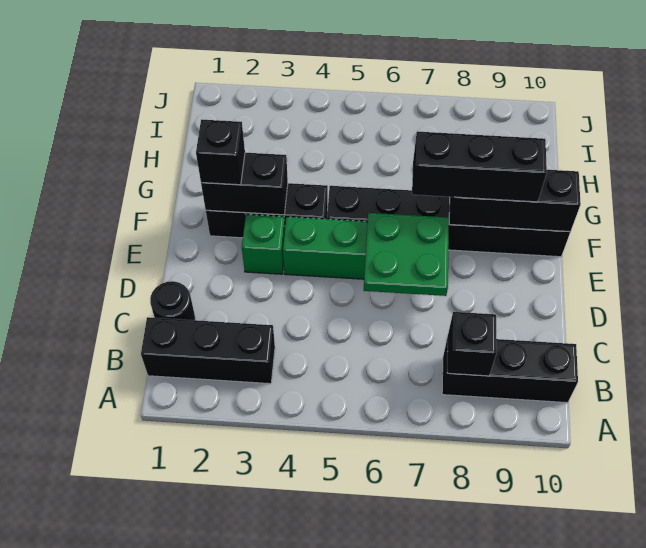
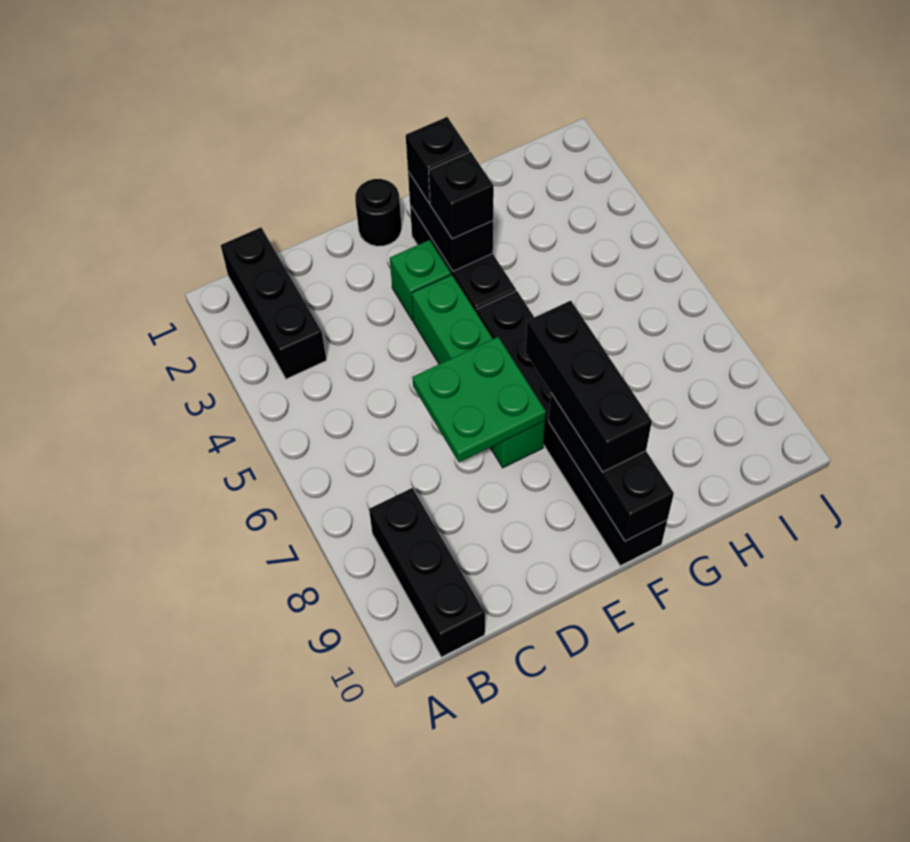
black 1x1 brick [447,312,497,376] -> black 1x1 brick moved to [429,152,494,239]
black 1x1 round brick [150,281,195,320] -> black 1x1 round brick moved to [355,179,401,246]

